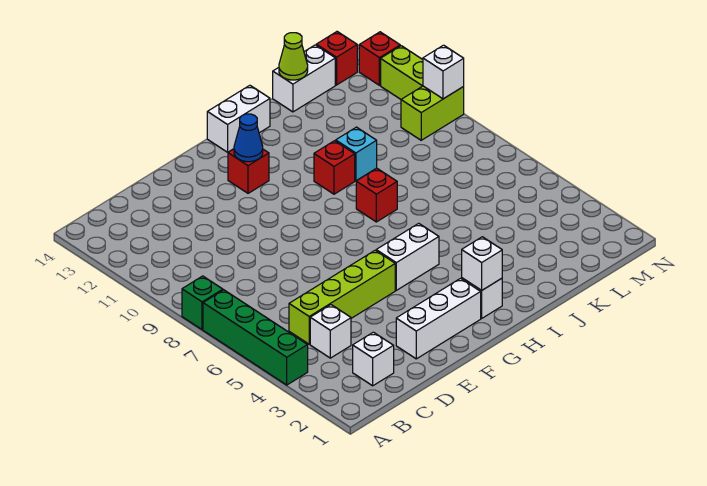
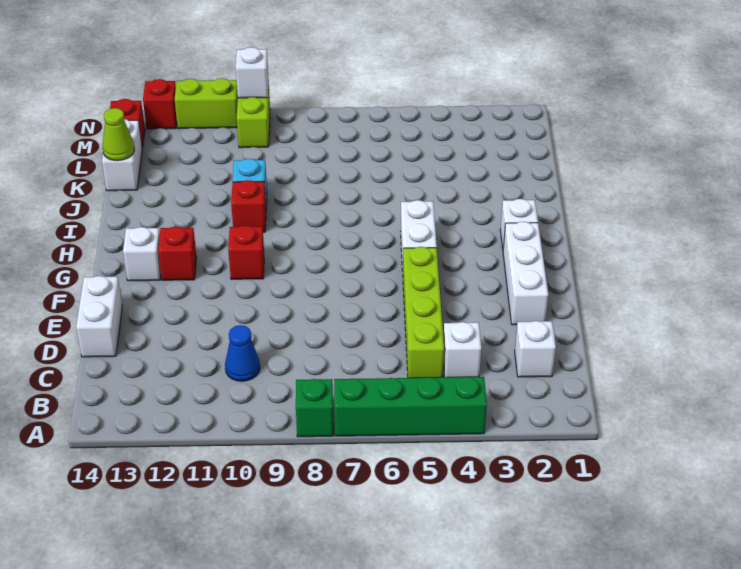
blue 1x1 cone [234,114,263,162] -> blue 1x1 cone moved to [225,325,260,381]
white 1x1 brick [462,237,502,290] -> white 1x1 brick moved to [123,227,161,281]
white 1x2 brick [207,85,270,152] -> white 1x2 brick moved to [76,276,122,357]
red 1x1 brick [356,168,397,222] -> red 1x1 brick moved to [228,226,264,279]

